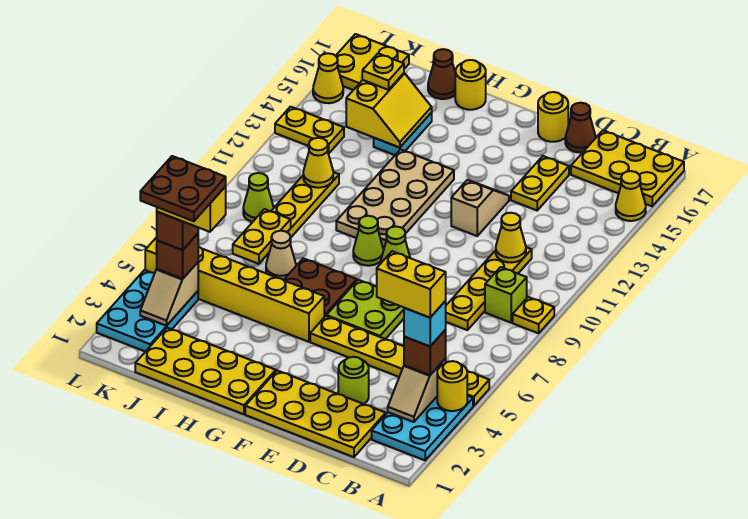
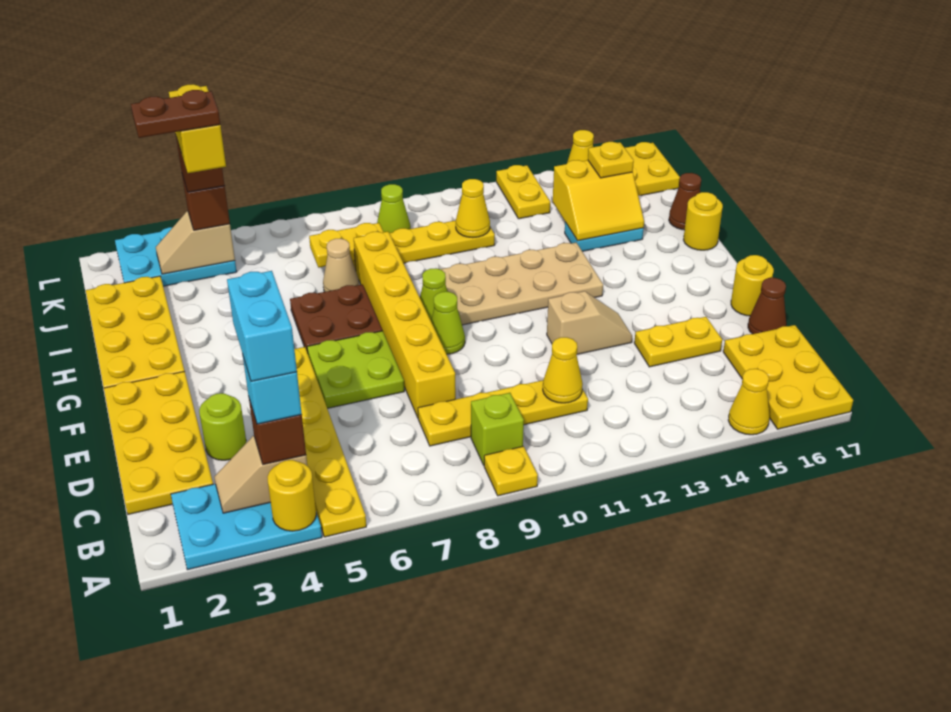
yellow 1x2 brick [377,251,446,318] -> cyan 1x2 brick [227,271,297,381]
yellow 1x6 brick [145,237,324,342] -> yellow 1x6 brick moved to [354,232,456,417]
brown 2x2 plate [140,156,226,221] -> brown 1x2 plate [131,90,220,138]

